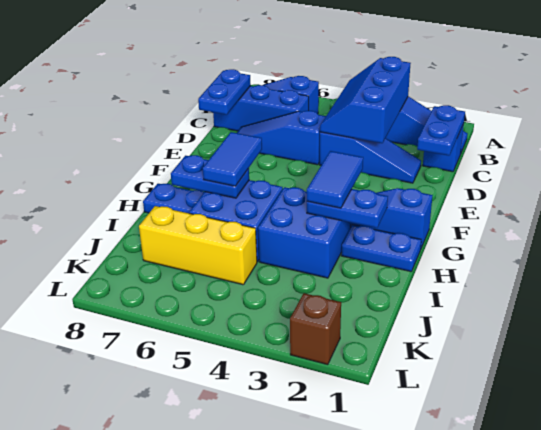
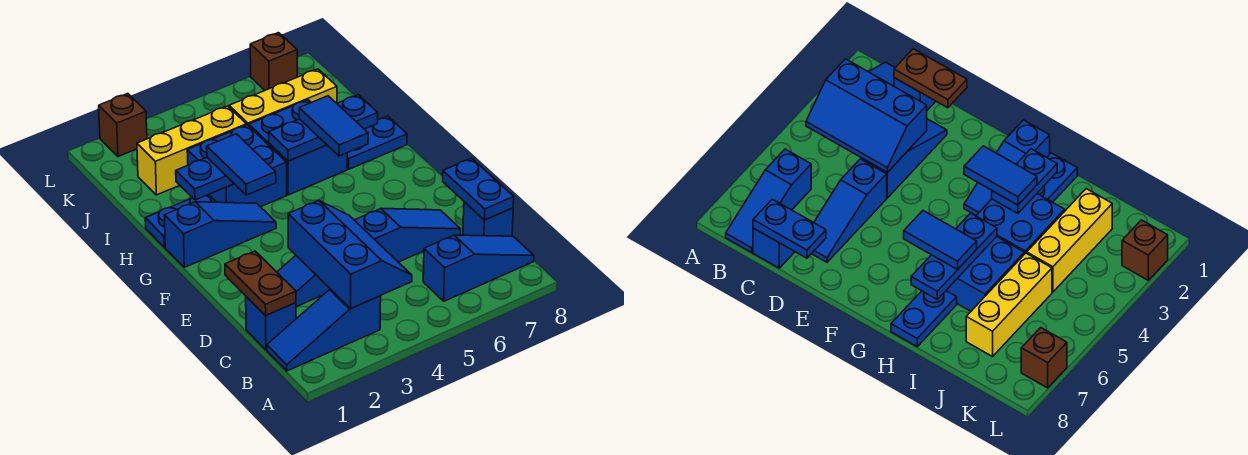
blue 1x2 plate [417,105,465,156] -> brown 1x2 plate [225,251,296,316]
blue 1x3 brick [213,85,309,131] -> blue 1x1 brick [463,202,513,236]
blue 1x2 plate [171,155,249,198] -> blue 1x3 plate [269,95,378,161]
none -> yellow 1x3 brick [137,106,246,195]
none -> brown 1x1 brick [250,33,297,90]

